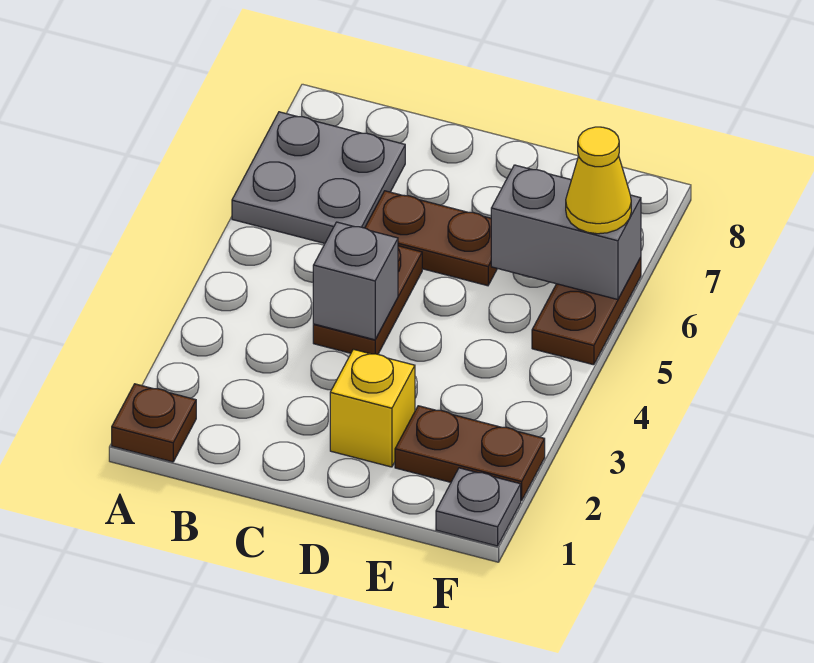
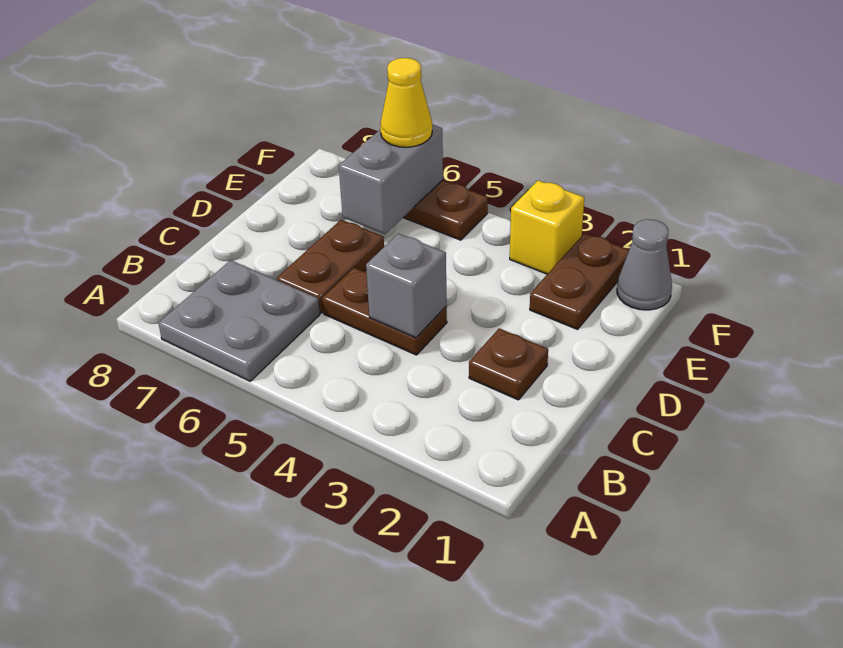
brown 1x1 plate [112,384,196,462] -> brown 1x1 plate moved to [469,328,548,400]
yellow 1x1 brick [330,349,415,467] -> yellow 1x1 brick moved to [510,180,584,274]
grey 1x1 plate [436,468,521,546] -> grey 1x1 cone [617,219,672,310]

